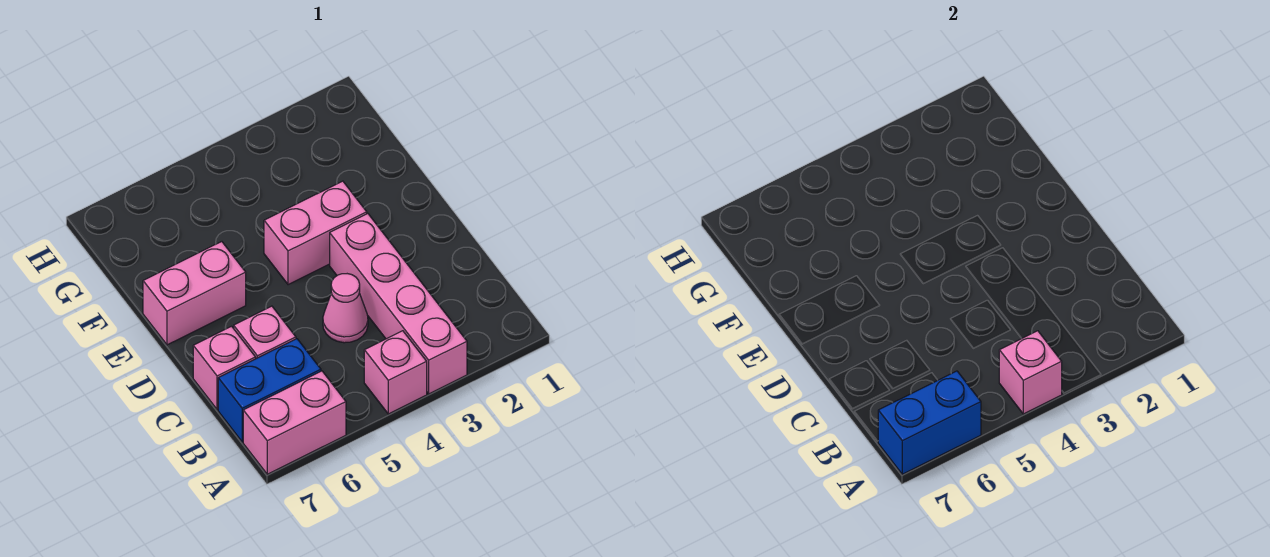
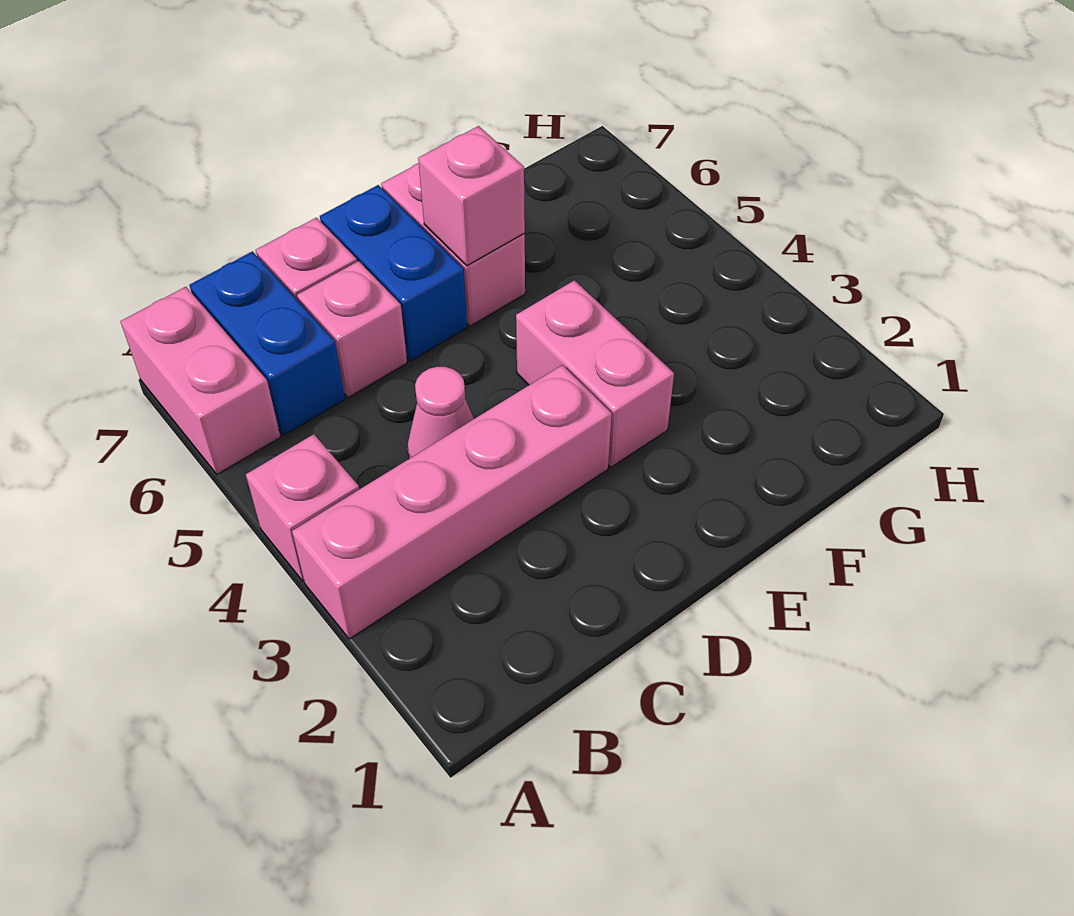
pink 1x1 brick [999,331,1062,414] -> pink 1x1 brick moved to [418,126,525,266]
blue 1x2 brick [878,371,981,474] -> blue 1x2 brick moved to [320,185,467,361]

